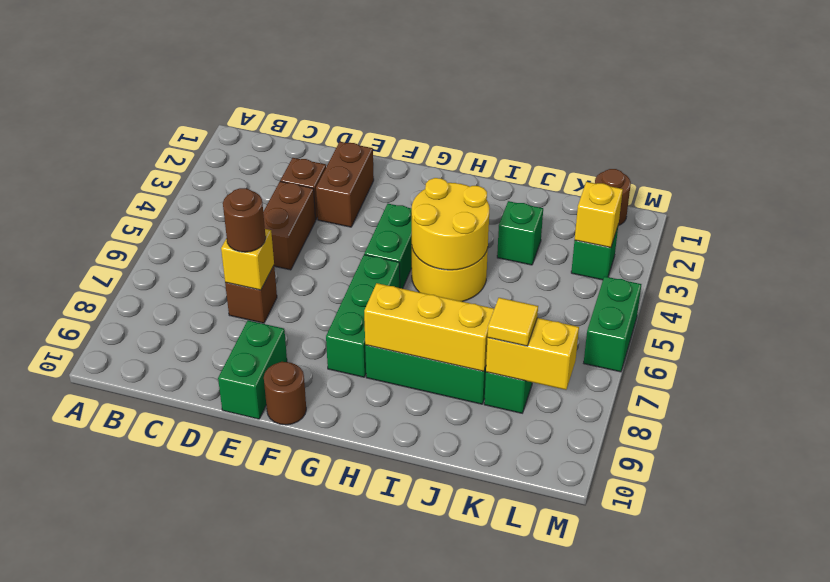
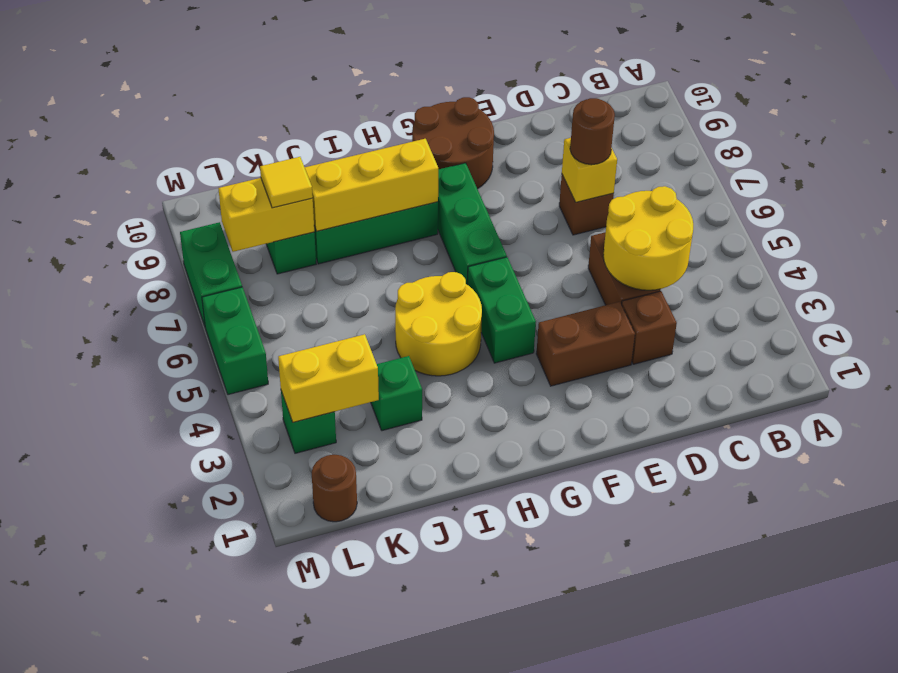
brown 1x2 brick [316,142,374,227] -> brown 1x2 brick turned to [536,302,635,386]
green 1x2 brick [218,320,287,419] -> green 1x2 brick moved to [180,222,242,325]
brown 1x1 round brick [264,362,306,425] -> brown 2x2 round brick [412,97,494,189]
yellow 2x2 round brick [412,178,490,270] -> yellow 2x2 round brick moved to [603,186,693,290]
yellow 1x1 brick [575,182,623,248] -> yellow 1x2 brick [278,334,379,422]

